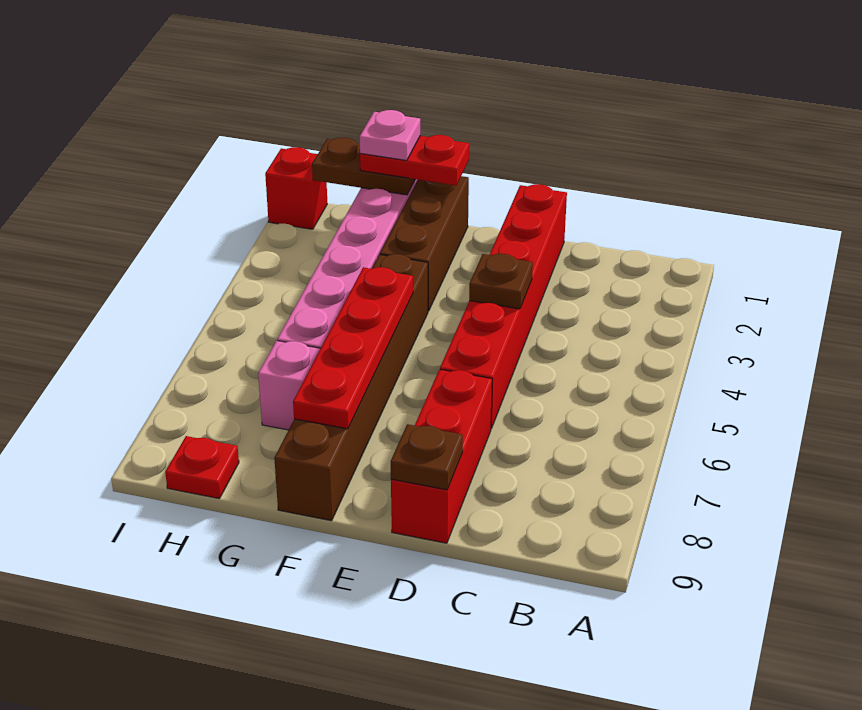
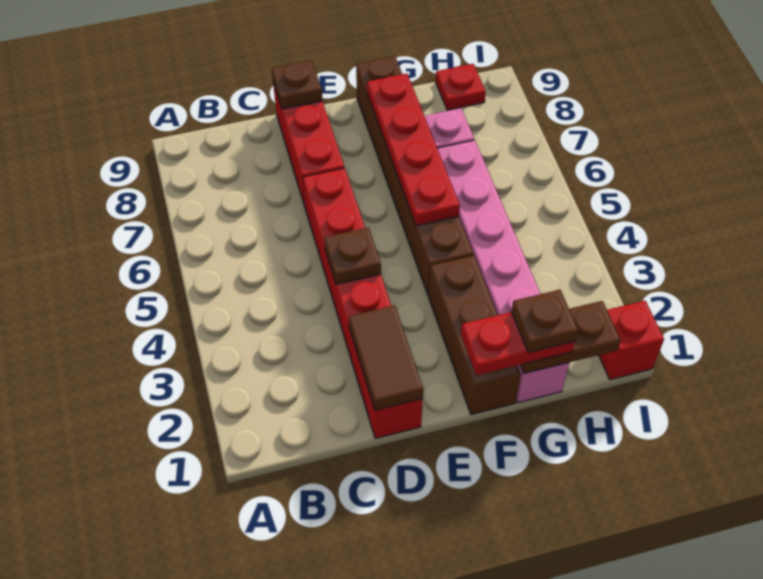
none -> brown 1x2 tile [349,305,423,410]
pink 1x1 plate [359,110,420,161] -> brown 1x1 plate [512,290,578,353]

